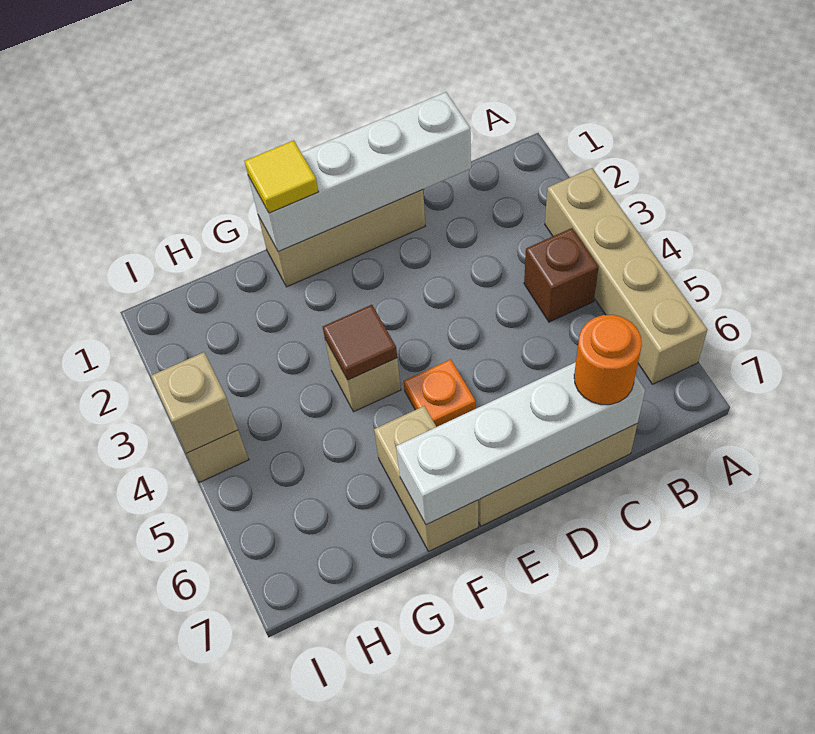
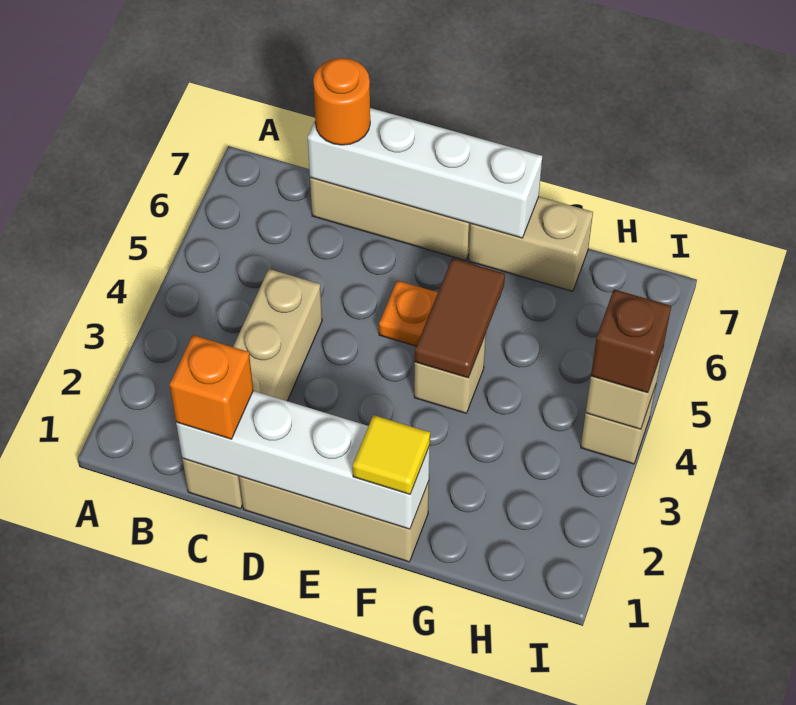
tan 1x4 brick [545,168,707,384] -> tan 1x4 brick moved to [182,269,322,509]
brown 1x1 brick [524,228,599,322] -> brown 1x1 brick moved to [591,289,671,393]
none -> orange 1x1 brick [170,335,253,439]
brown 1x1 tile [323,305,397,380] -> brown 1x2 tile [415,258,505,378]
tan 1x2 brick [374,406,478,551] -> tan 1x2 brick turned to [469,197,593,291]

